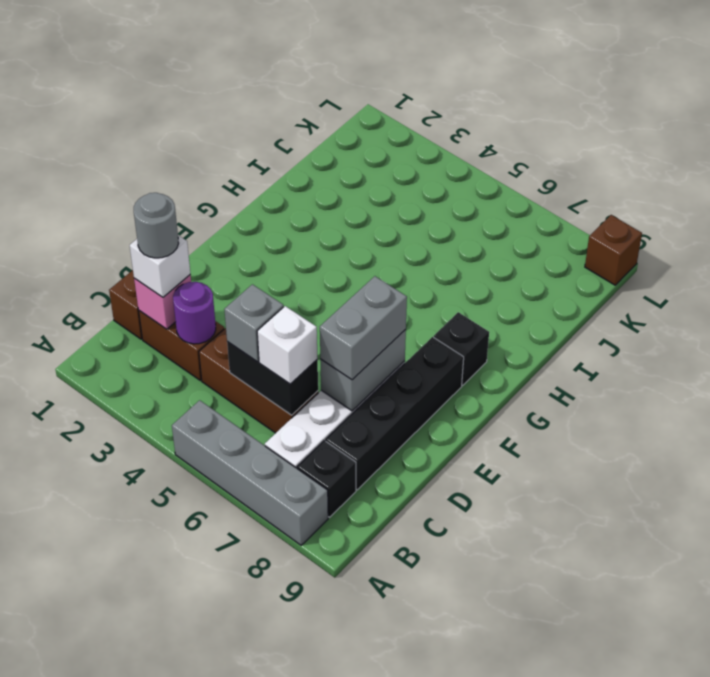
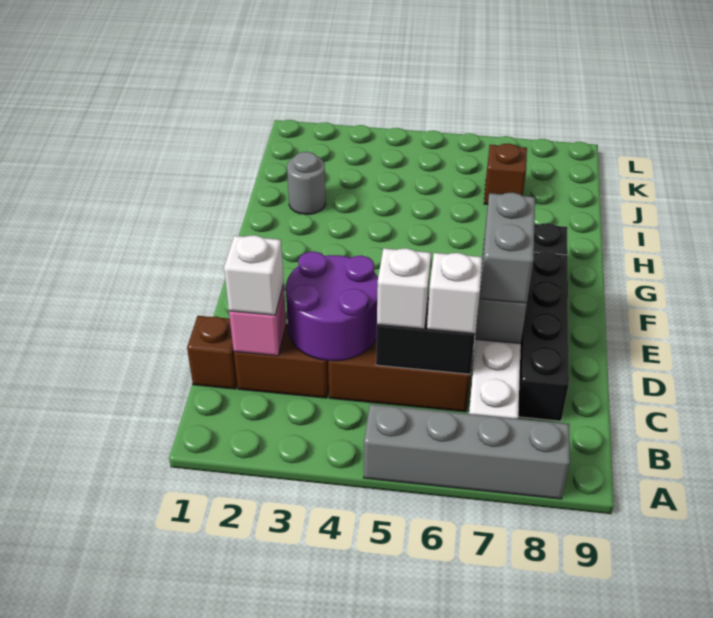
black 1x1 brick [297,441,356,517] -> none
grey 1x1 round brick [134,193,179,258] -> grey 1x1 round brick moved to [287,152,326,214]
purple 1x1 round brick [173,282,216,344] -> purple 2x2 round brick [286,252,378,361]
grey 1x1 brick [224,284,284,362] -> white 1x1 brick [377,248,431,329]
brown 1x1 brick [585,215,642,285] -> brown 1x1 brick moved to [484,144,527,205]

